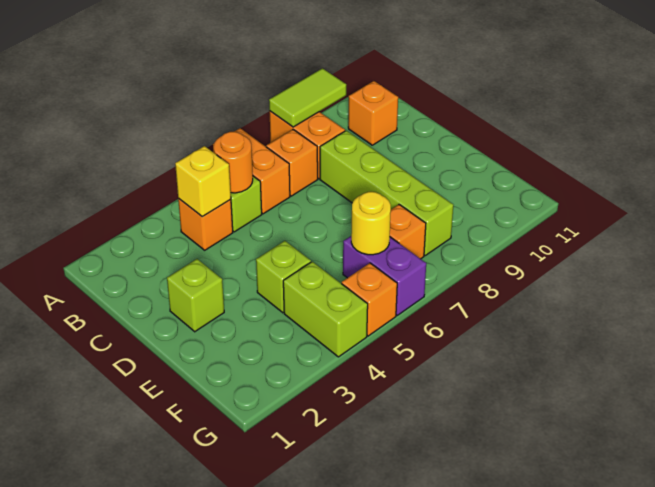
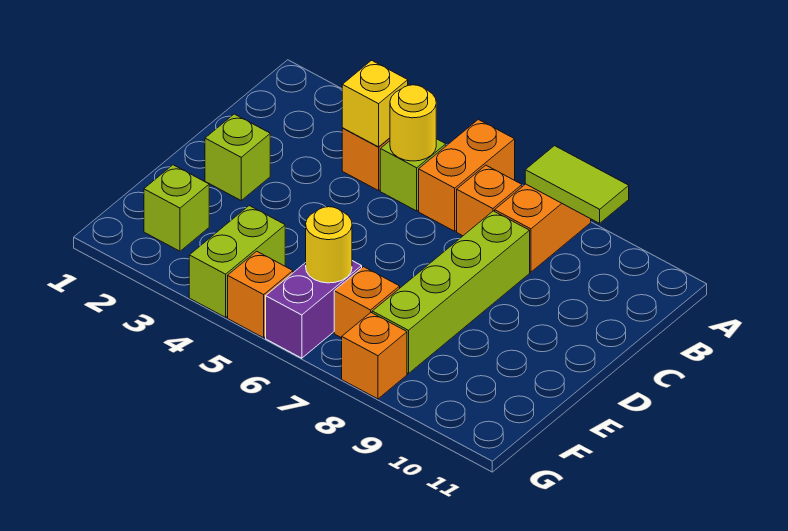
orange 1x1 round brick [214,132,253,193] -> yellow 1x1 round brick [390,85,436,161]
orange 1x1 brick [348,81,398,145] -> orange 1x1 brick moved to [342,313,407,399]
lime 1x1 brick [256,241,311,313] -> lime 1x1 brick moved to [144,165,209,251]

